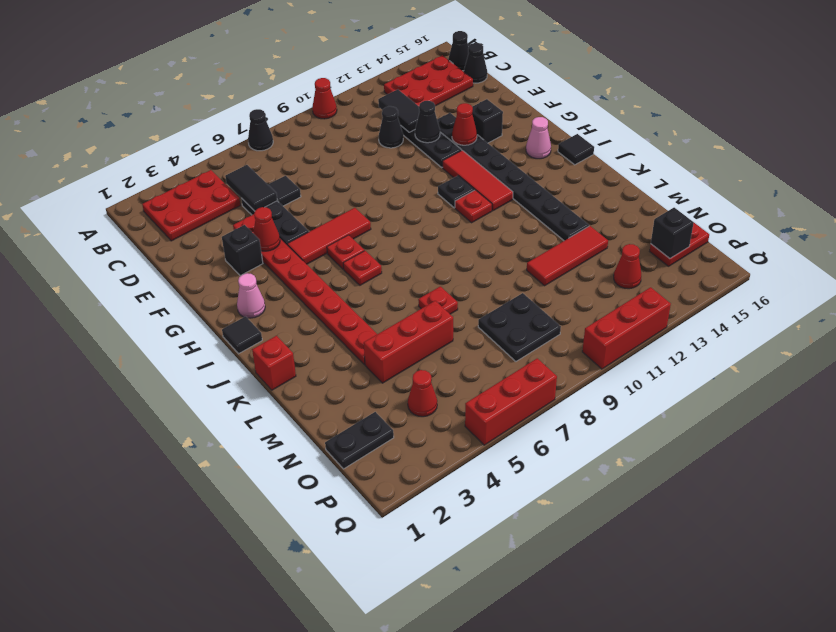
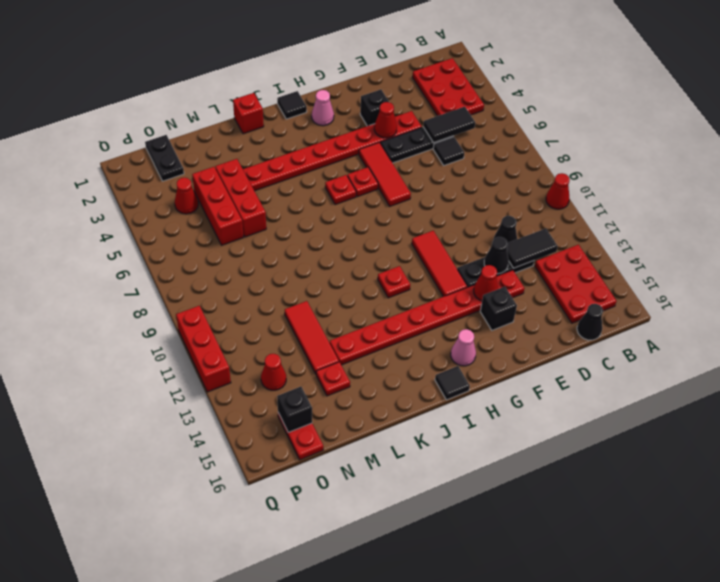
black 1x1 cone [248,109,273,151] -> none
black 1x1 cone [448,31,469,71] -> none
black 1x8 plate [437,113,589,241] -> red 1x8 plate [330,270,524,365]
red 1x3 tile [443,150,513,211] -> red 1x3 tile turned to [412,231,467,297]
black 1x1 plate [438,176,475,208] -> none
red 1x1 plate [418,286,458,314] -> red 1x1 plate moved to [316,362,350,396]
black 2x2 plate [478,293,561,361] -> none
red 1x3 brick [465,358,557,445] -> red 1x3 brick moved to [192,167,243,245]

